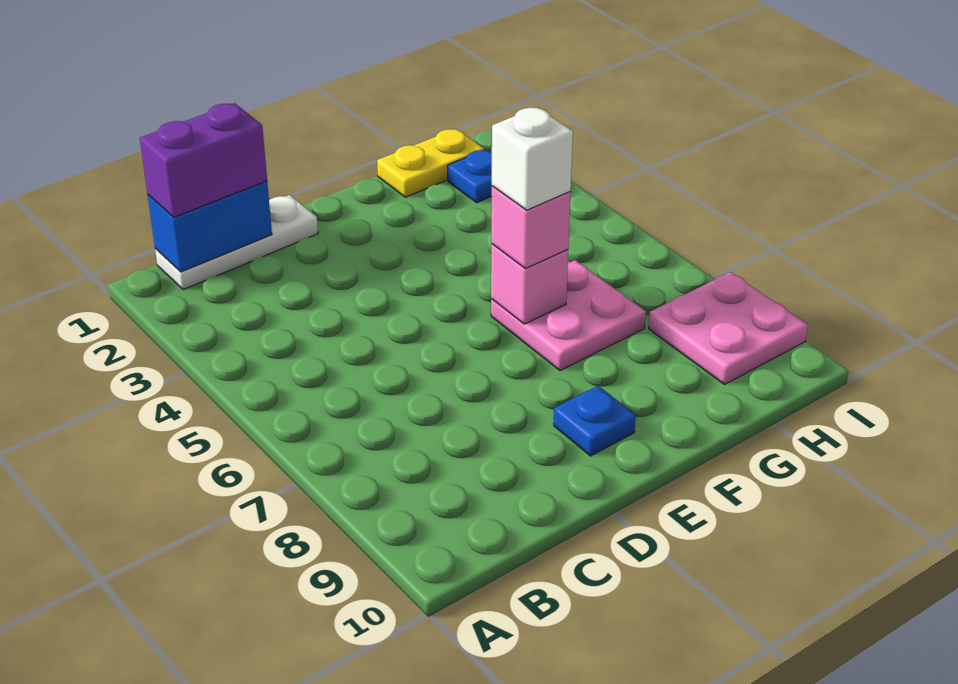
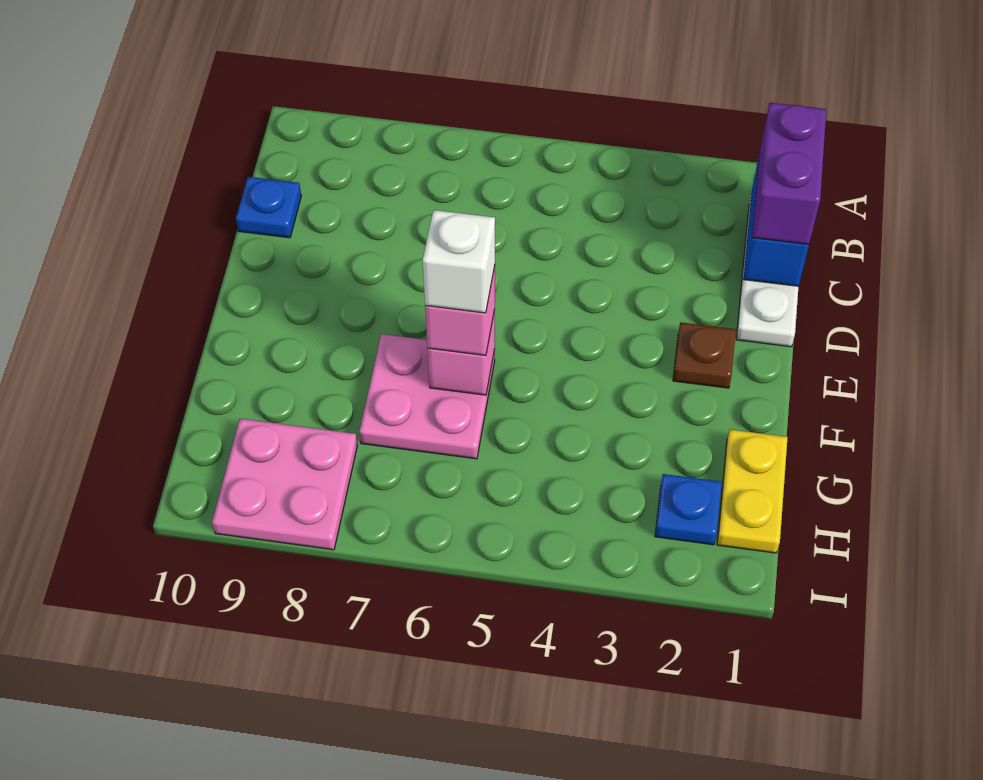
none -> brown 1x1 plate [673,322,736,388]
blue 1x1 plate [554,386,636,456] -> blue 1x1 plate moved to [236,177,301,238]

